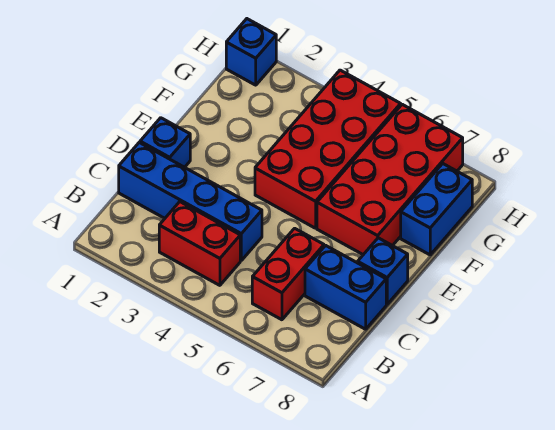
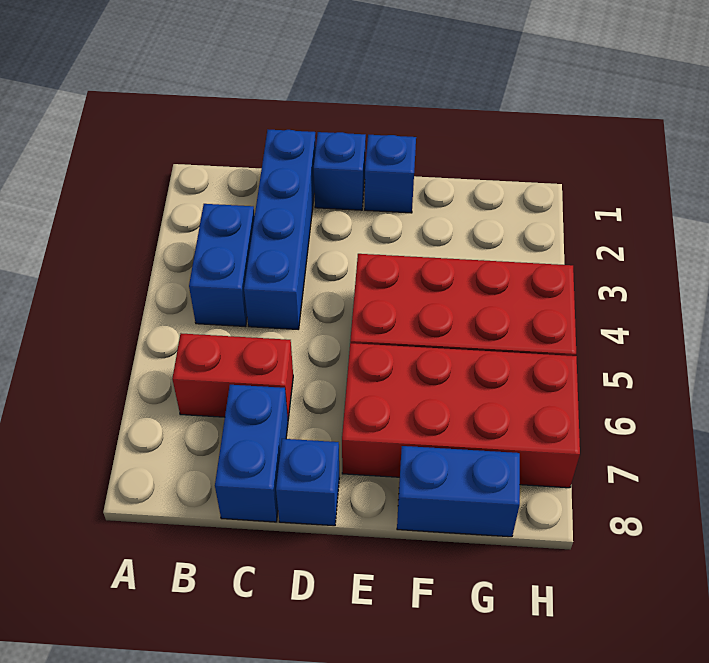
red 1x2 brick [159,202,240,285] -> blue 1x2 brick [189,204,255,327]
blue 1x1 brick [226,19,276,85] -> blue 1x1 brick moved to [365,135,416,213]

